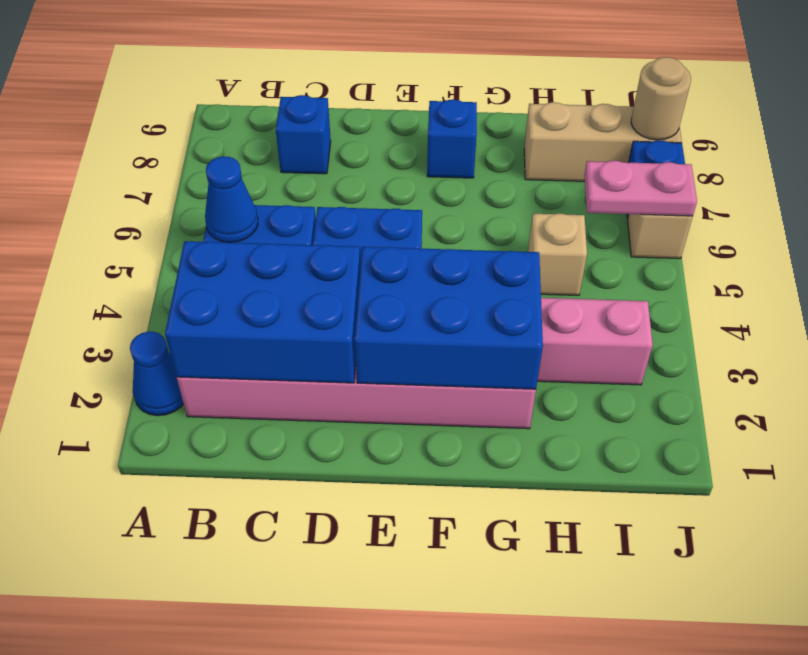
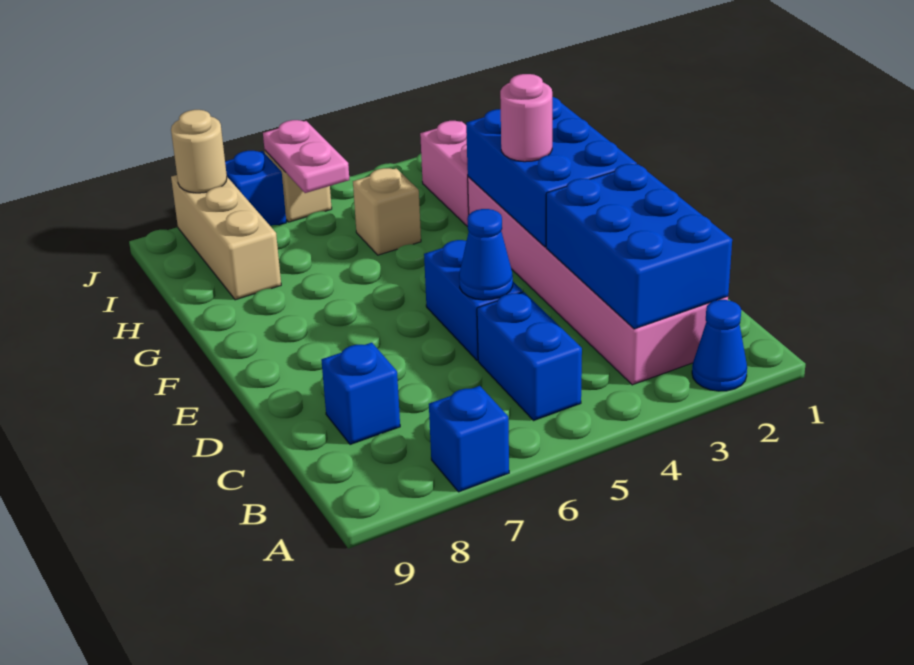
blue 1x1 cone [205,156,258,242] -> blue 1x1 cone moved to [459,209,513,300]
none -> pink 1x1 round brick [500,74,552,162]
blue 1x1 brick [427,100,477,178] -> blue 1x1 brick moved to [429,386,509,492]

